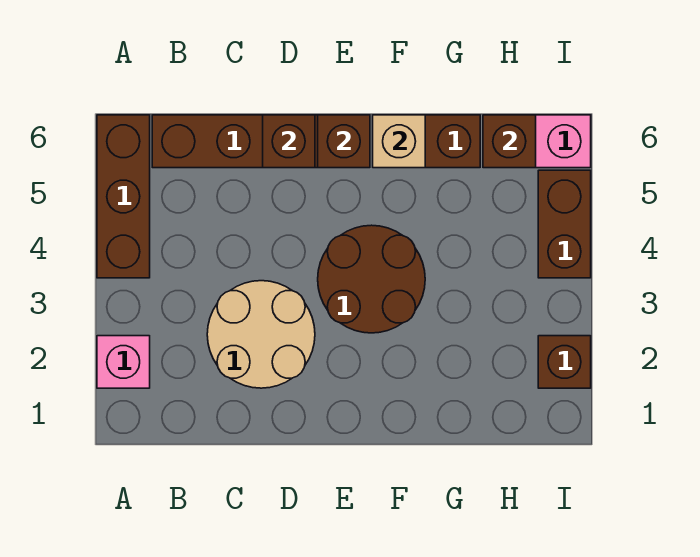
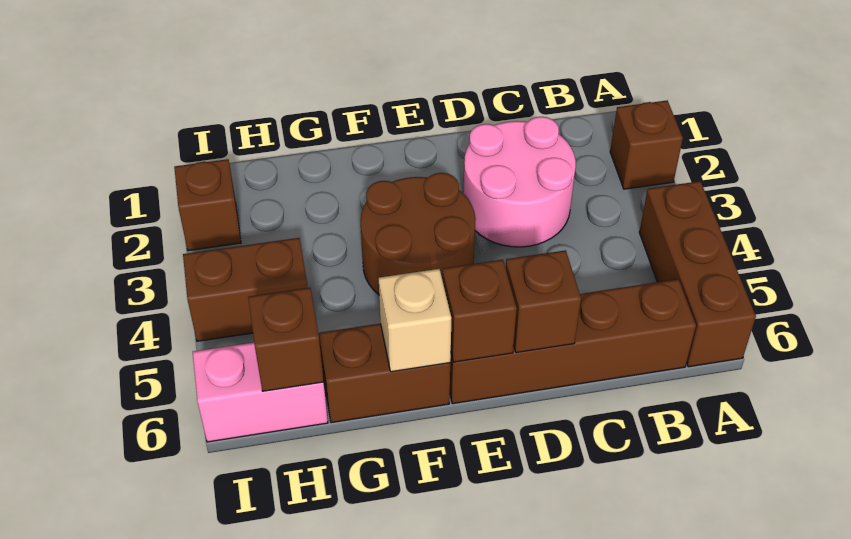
pink 1x1 brick [97,336,150,388] -> brown 1x1 brick [610,101,683,189]
tan 2x2 round brick [207,281,315,388] -> pink 2x2 round brick [463,117,576,247]
brown 1x2 brick [538,170,591,278] -> brown 1x2 brick turned to [183,238,308,341]

